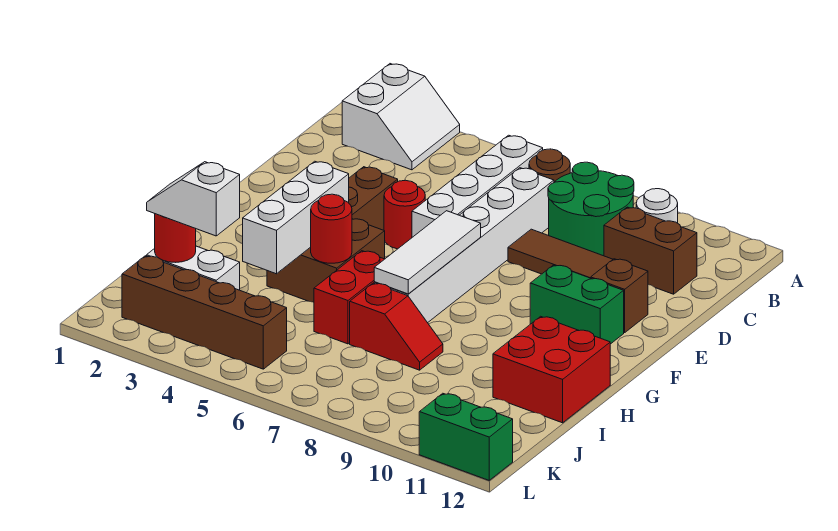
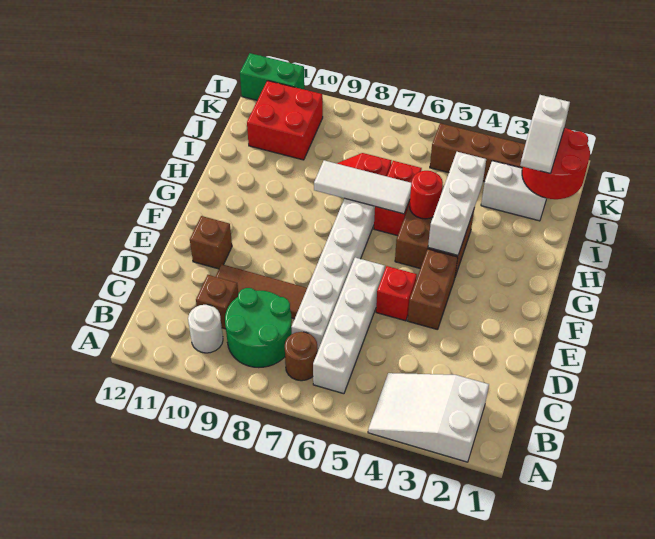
white 2x2 slope [342,64,460,170] -> white 2x3 slope [368,373,489,462]
brown 1x2 brick [604,207,697,294] -> brown 1x1 brick [196,275,238,329]
red 1x1 round brick [384,180,425,249] -> red 1x1 brick [376,266,417,321]
white 1x3 tile [374,211,481,294] -> white 1x3 tile turned to [314,160,411,214]
green 1x2 brick [530,265,624,344] -> none
red 2x2 brick [493,316,610,423] -> red 2x2 brick moved to [247,81,323,160]
red 1x1 round brick [155,214,196,262] -> red 2x2 round brick [522,128,590,199]
white 1x2 slope [147,162,240,236] -> white 1x2 slope turned to [520,95,570,173]

